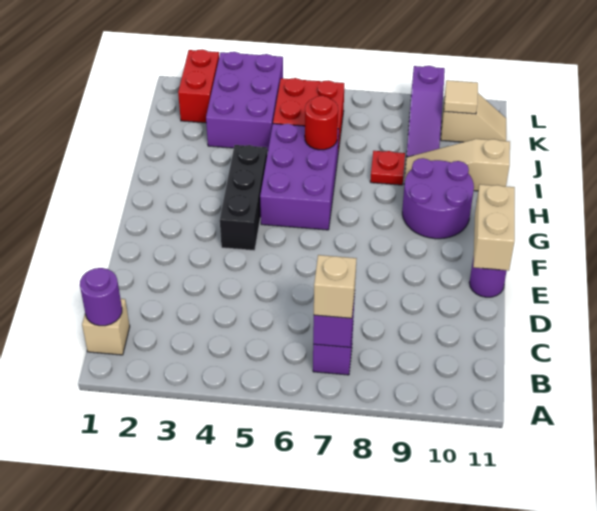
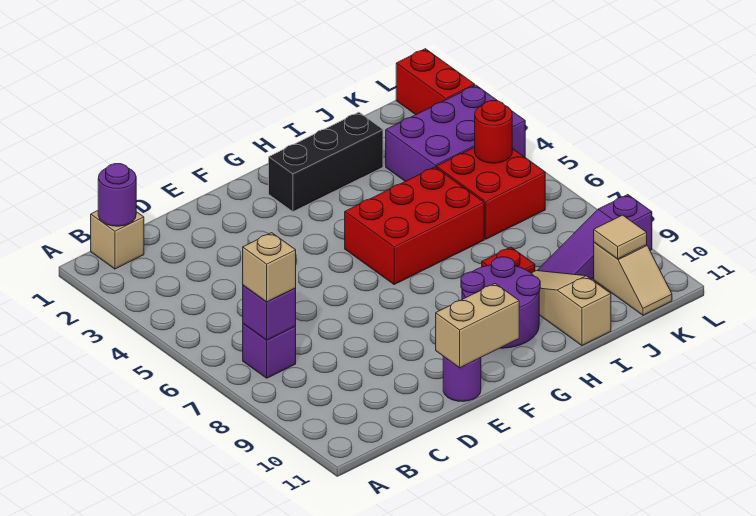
black 1x3 brick [220,145,267,251] -> black 1x3 brick moved to [269,112,383,212]
purple 2x3 brick [260,124,339,230] -> red 2x3 brick [345,167,484,284]
red 1x1 round brick [305,96,338,150] -> red 1x1 round brick moved to [475,101,512,163]
red 1x2 brick [178,49,219,123] -> red 1x2 brick turned to [396,49,475,115]

